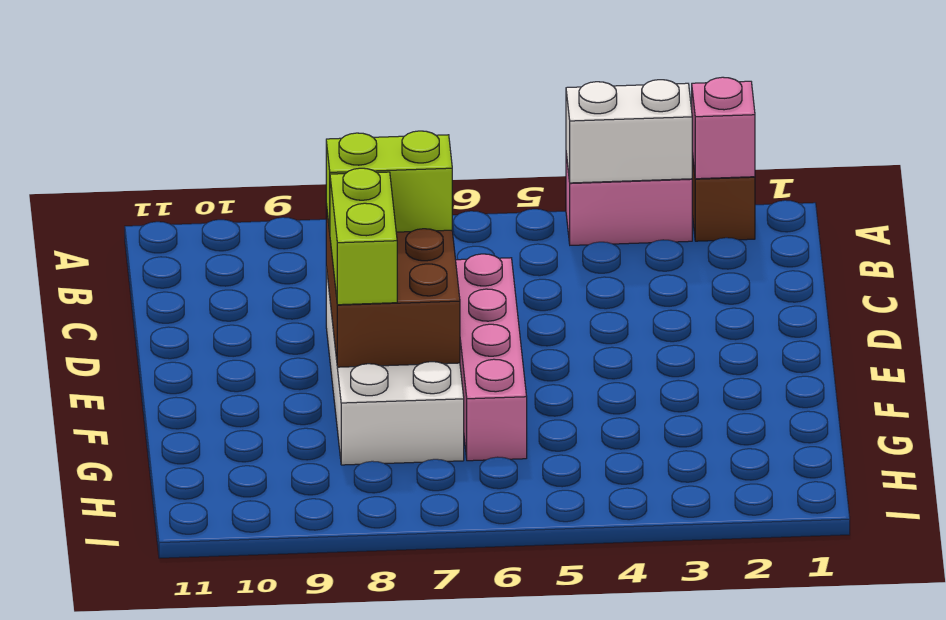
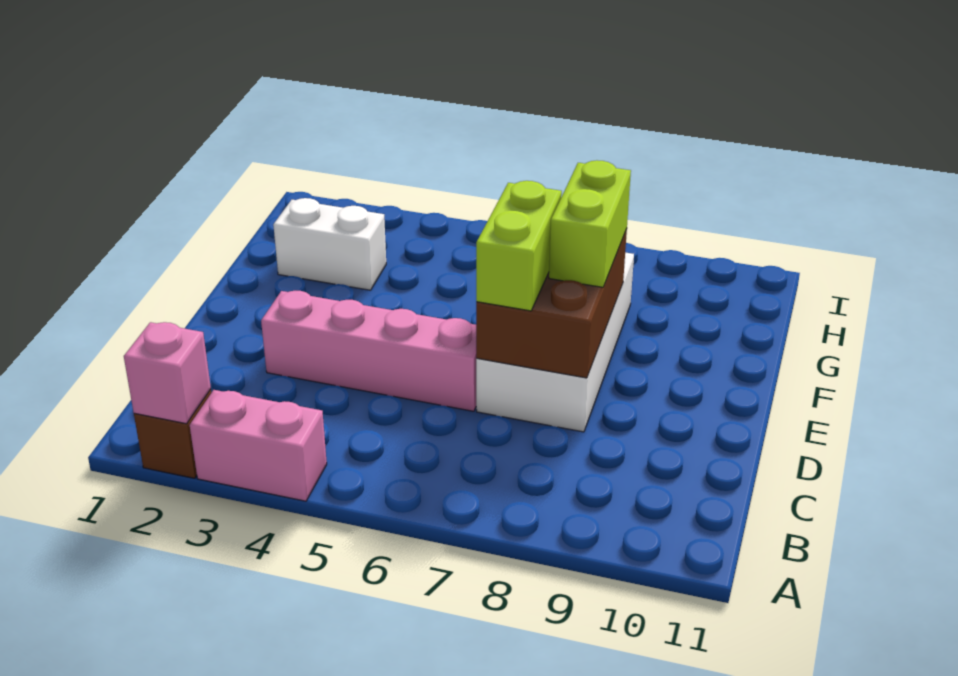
white 1x2 brick [566,80,692,183] -> white 1x2 brick moved to [273,198,386,290]
pink 1x4 brick [456,254,527,461] -> pink 1x4 brick turned to [261,291,477,411]
lime 1x2 brick [326,131,452,232] -> lime 1x2 brick turned to [476,181,562,311]

